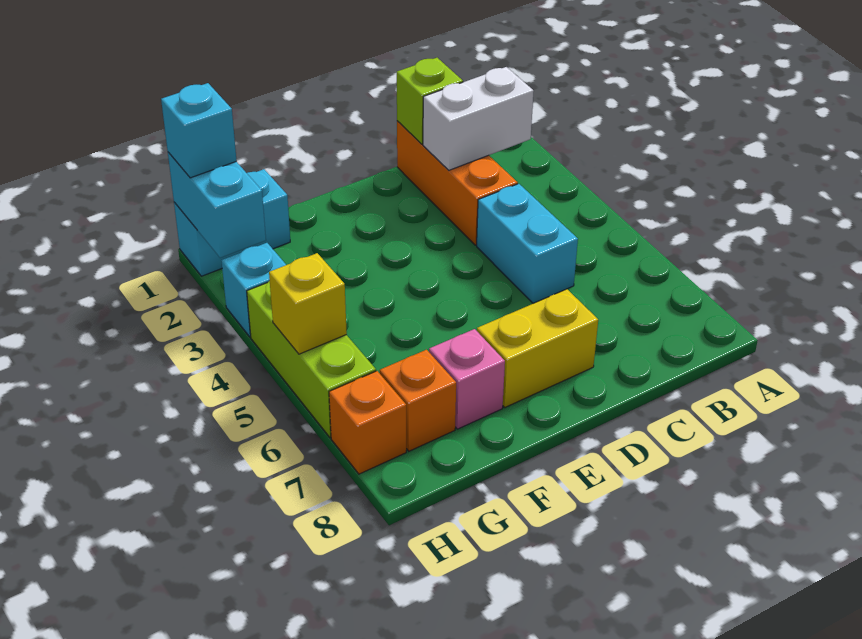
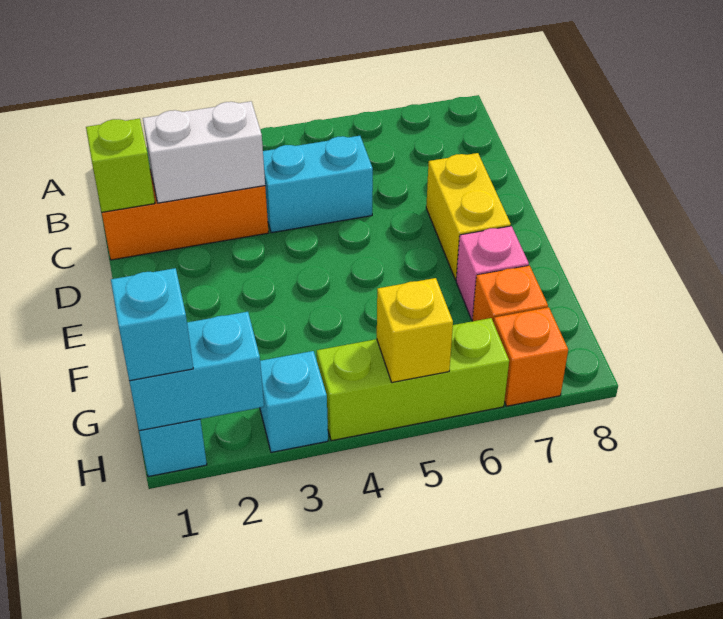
white 1x2 brick [423,67,534,170] -> white 1x2 brick turned to [143,101,265,203]

